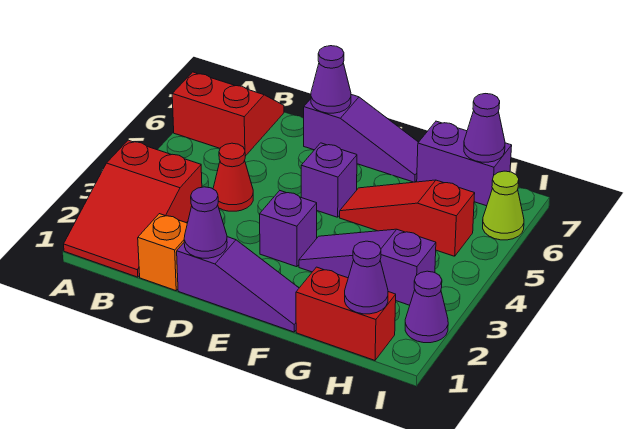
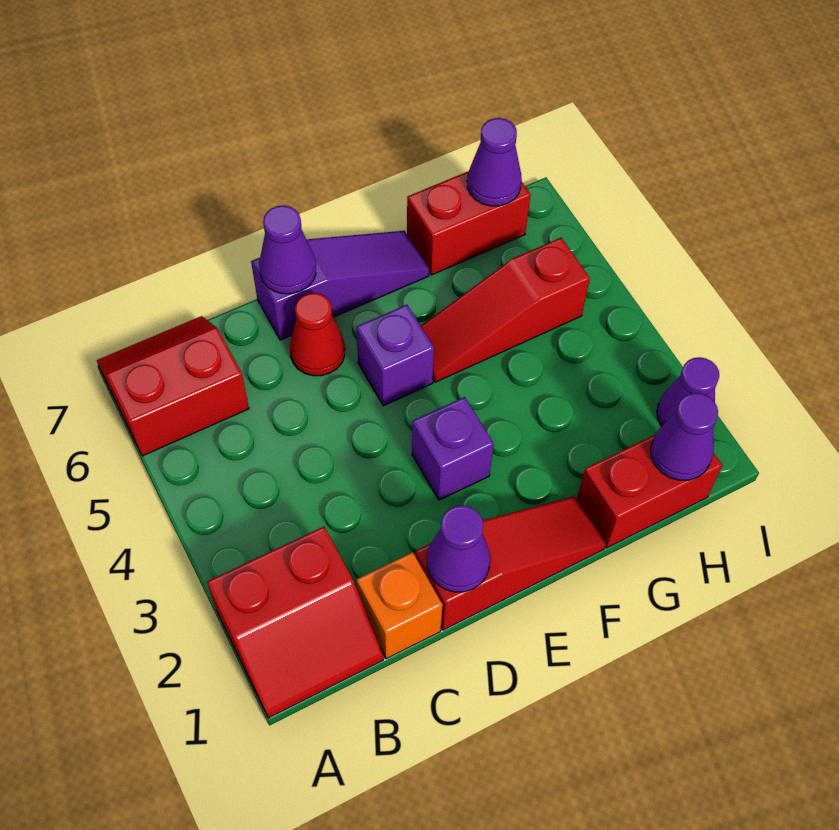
red 2x3 slope [64,140,202,277] -> red 2x2 slope [207,527,383,718]
red 1x1 cone [213,143,253,211] -> red 1x1 cone moved to [290,293,345,376]
purple 1x3 slope [177,237,299,332] -> red 1x3 slope [415,496,606,630]
purple 1x3 slope [299,229,436,305] -> none
purple 1x2 brick [417,121,512,206] -> red 1x2 brick [407,172,531,275]
lime 1x1 cone [483,171,524,240] -> none

